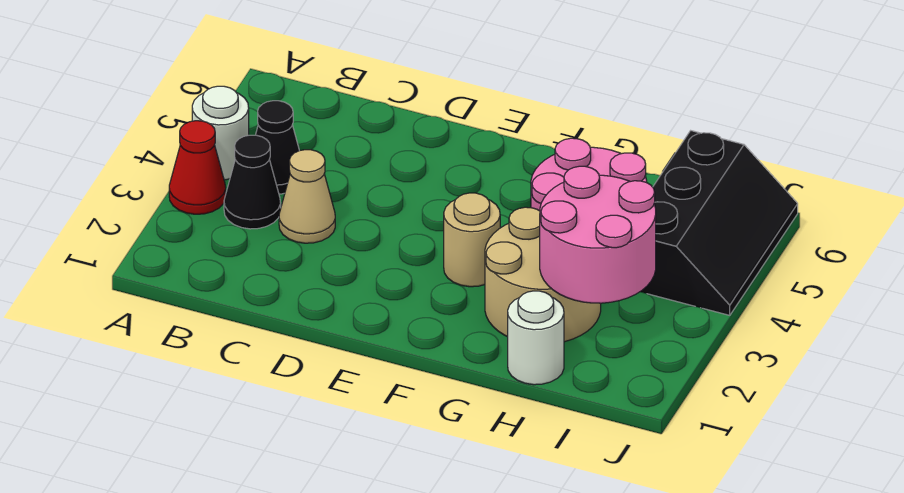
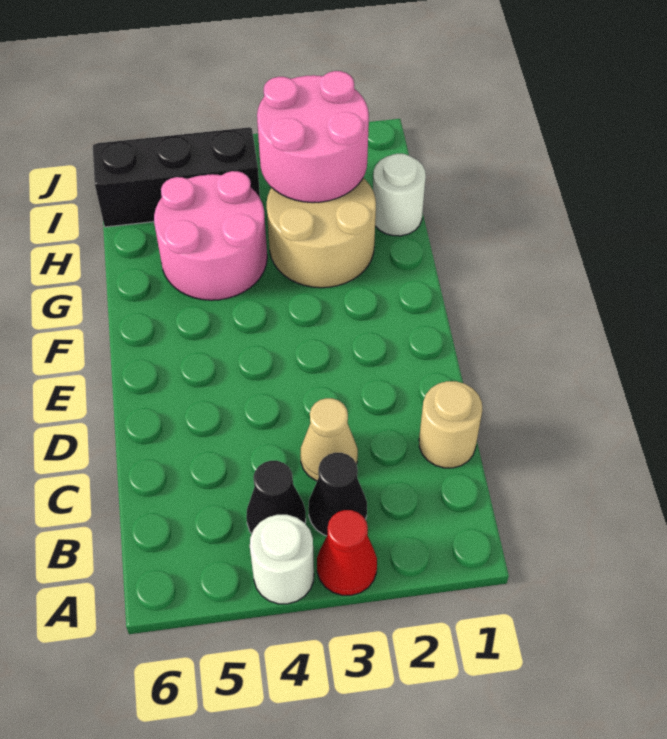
tan 1x1 round brick [444,193,500,287] -> tan 1x1 round brick moved to [419,381,482,468]

